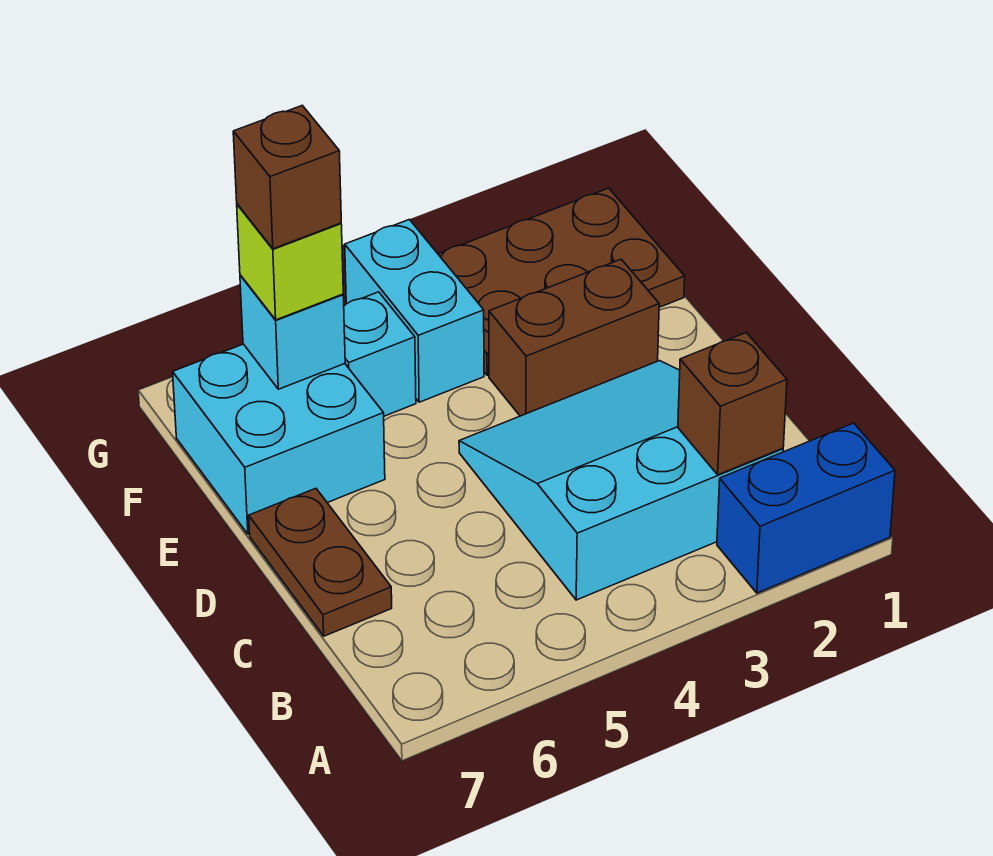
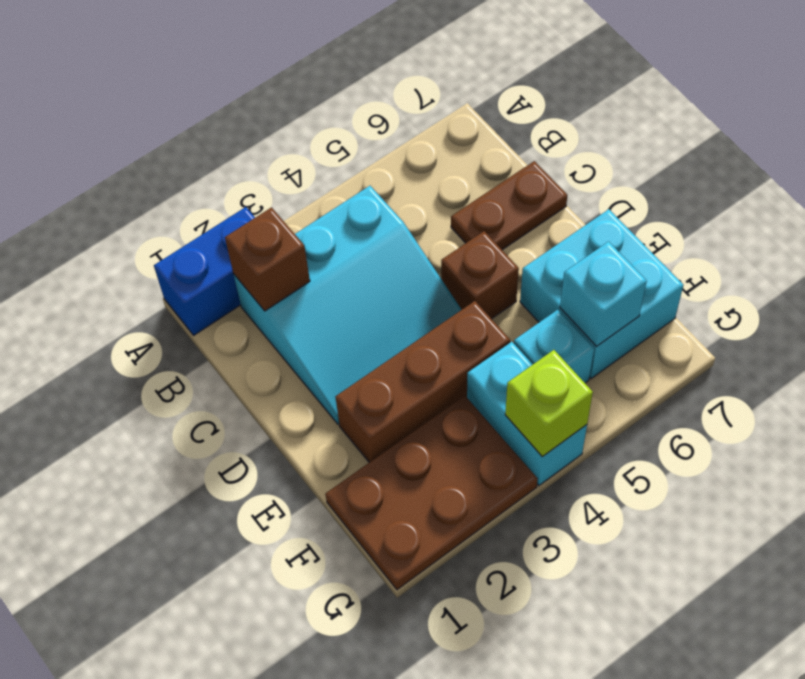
brown 1x2 plate [249,489,392,636] -> brown 1x2 plate turned to [451,161,567,250]
brown 1x2 brick [489,259,659,416] -> brown 1x3 brick [335,301,510,462]
lime 1x1 brick [237,204,343,320] -> lime 1x1 brick moved to [505,350,593,457]
brown 1x1 brick [233,106,341,249] -> brown 1x1 brick moved to [441,231,519,319]

